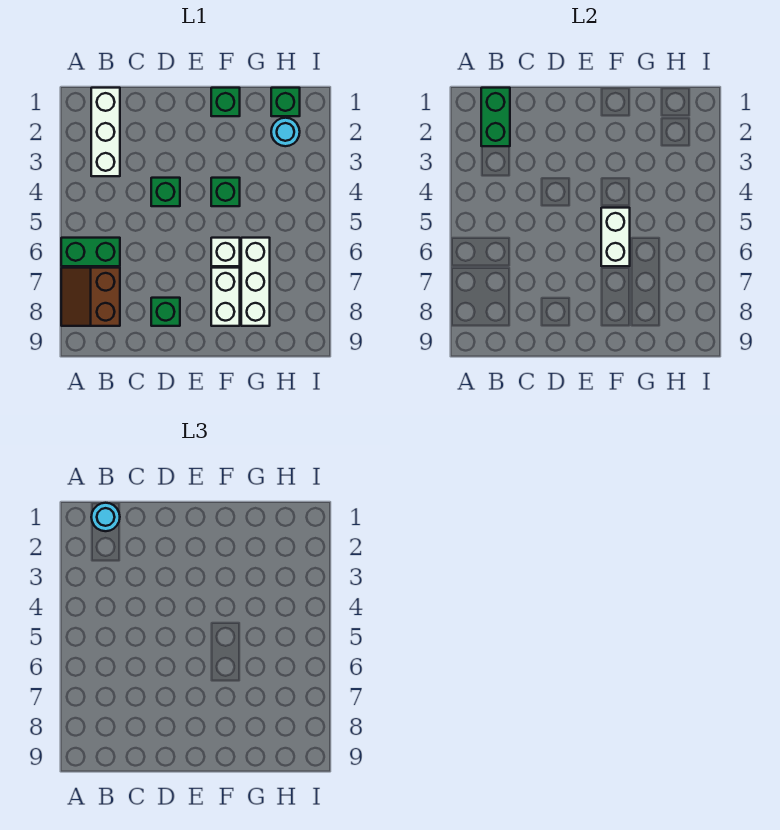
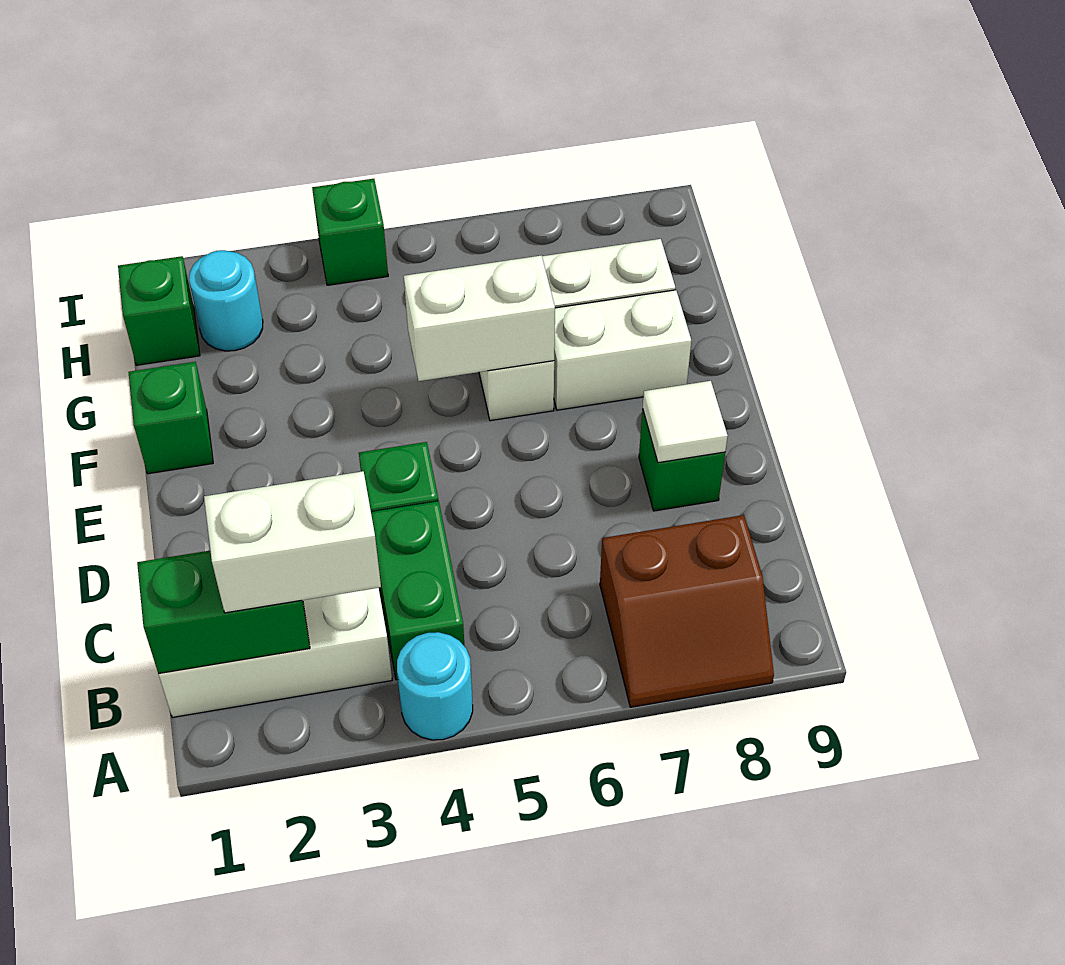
green 1x2 brick [61,238,120,266] -> green 1x2 brick moved to [371,501,464,680]
cyan 1x1 round brick [91,503,120,531] -> cyan 1x1 round brick moved to [397,632,473,740]
none -> white 1x2 brick [204,471,381,613]
none -> white 1x1 tile [643,381,728,463]
green 1x1 brick [211,178,240,206] -> green 1x1 brick moved to [312,179,388,285]

